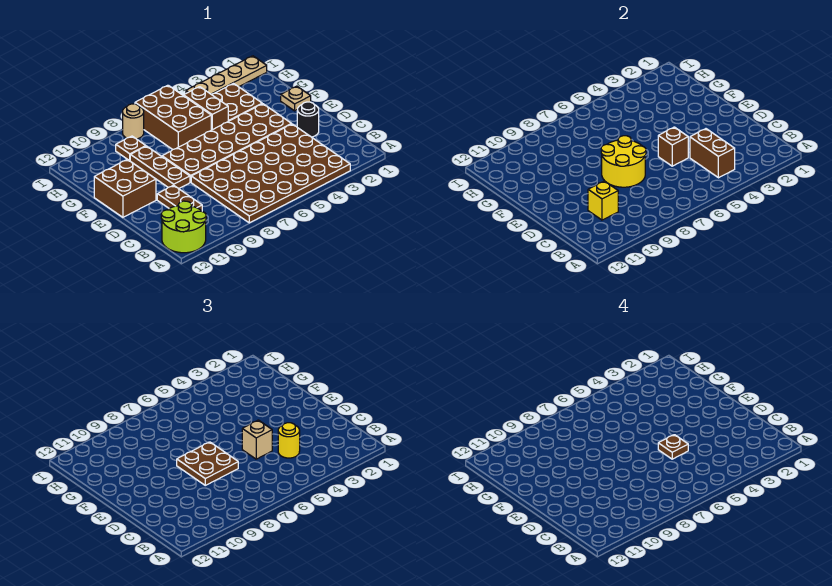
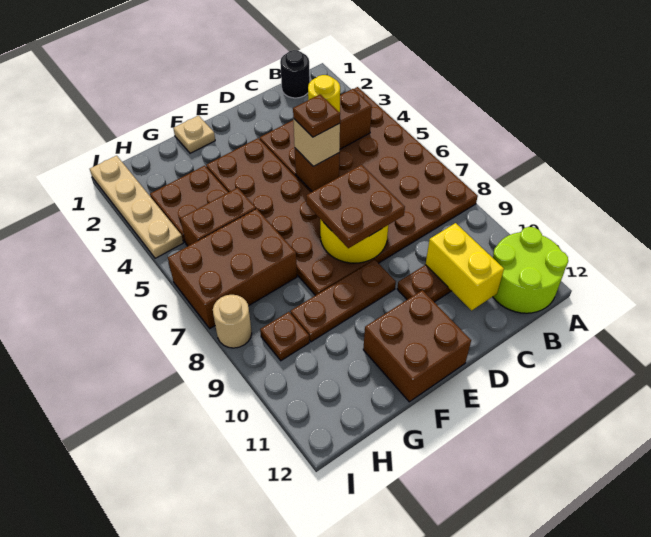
yellow 1x1 brick [588,181,618,220] -> yellow 1x2 brick [426,223,504,310]
black 1x1 round brick [297,102,319,137] -> black 1x1 round brick moved to [280,50,310,98]

